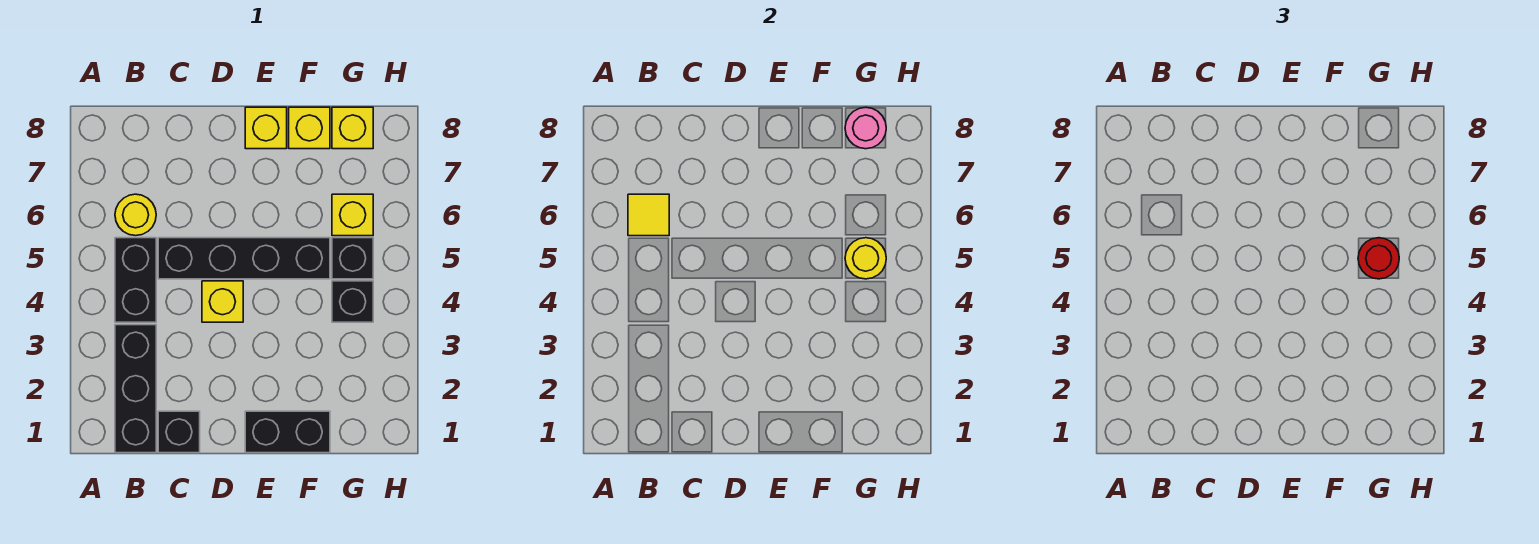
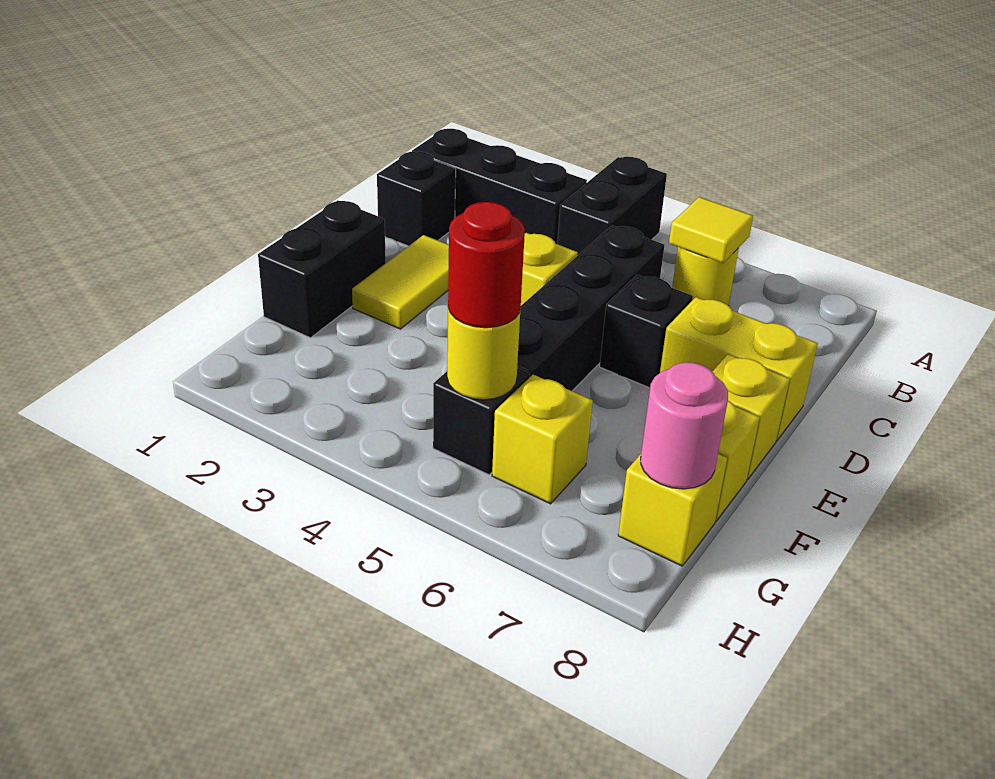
black 1x2 brick [115,238,156,322] -> black 1x2 brick turned to [557,157,667,255]
none -> yellow 1x2 tile [352,235,449,329]
none -> yellow 1x2 brick [660,297,818,441]
black 1x1 brick [332,281,373,322] -> black 1x1 brick moved to [600,275,693,388]

